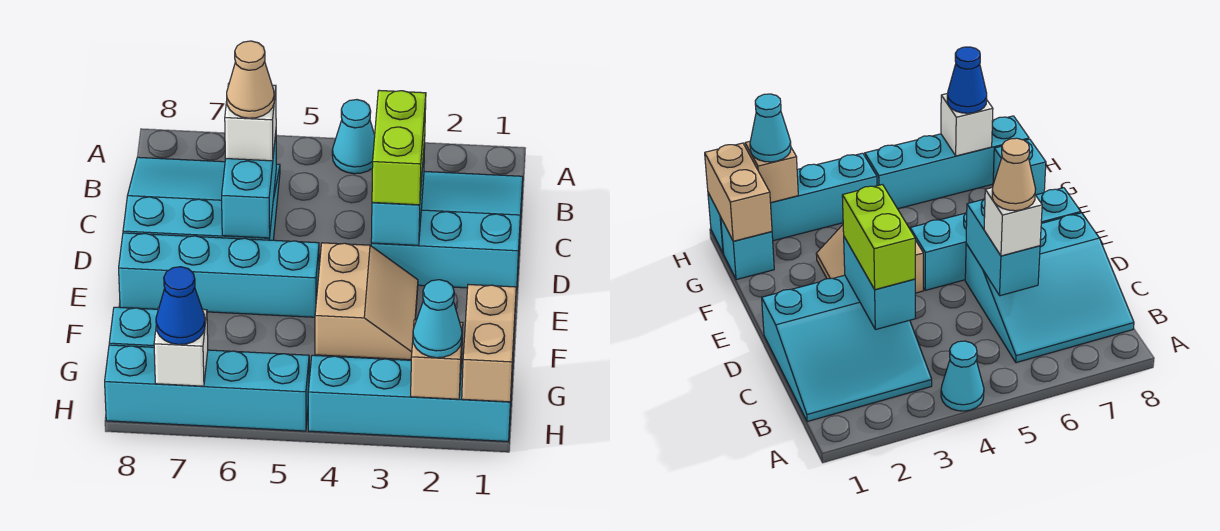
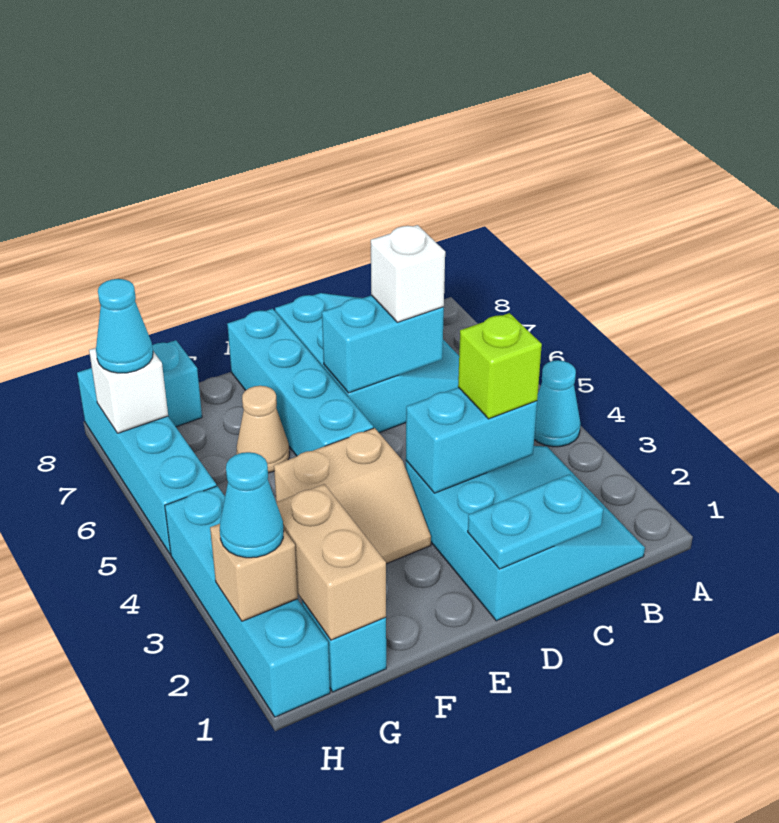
none -> cyan 1x2 plate [468,474,603,569]
lime 1x2 brick [372,90,426,205] -> lime 1x1 brick [458,313,542,419]
tan 1x1 cone [227,41,274,118] -> tan 1x1 cone moved to [237,386,289,473]
tan 1x2 brick [462,285,516,402] -> tan 1x2 brick turned to [276,484,386,640]
blue 1x1 cone [156,267,205,345] -> cyan 1x1 cone [96,279,153,373]

